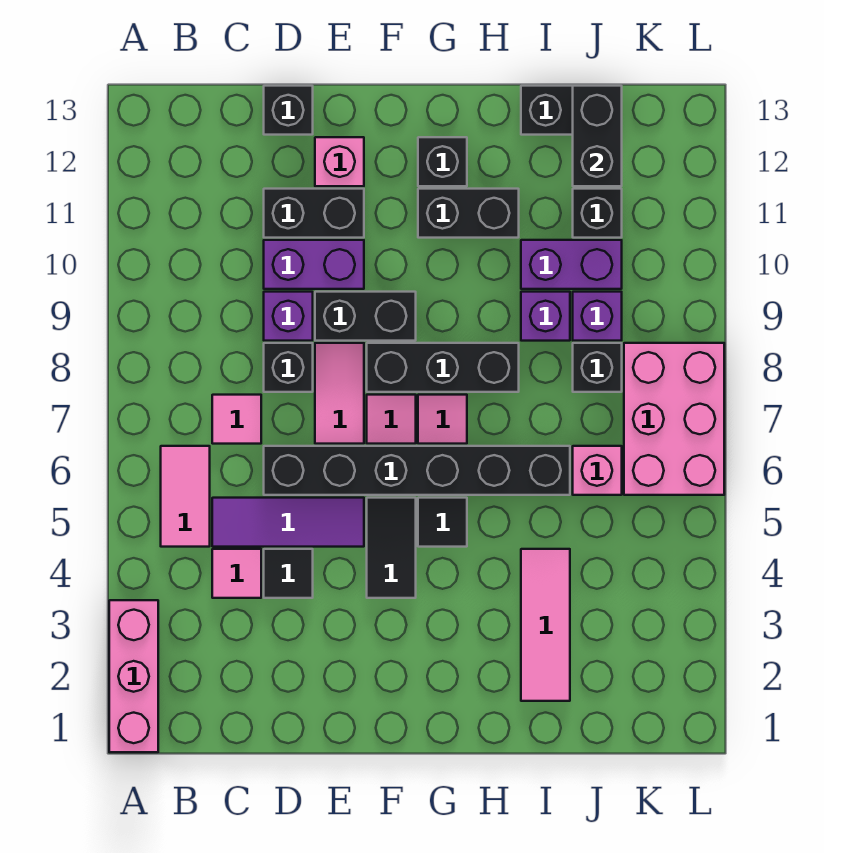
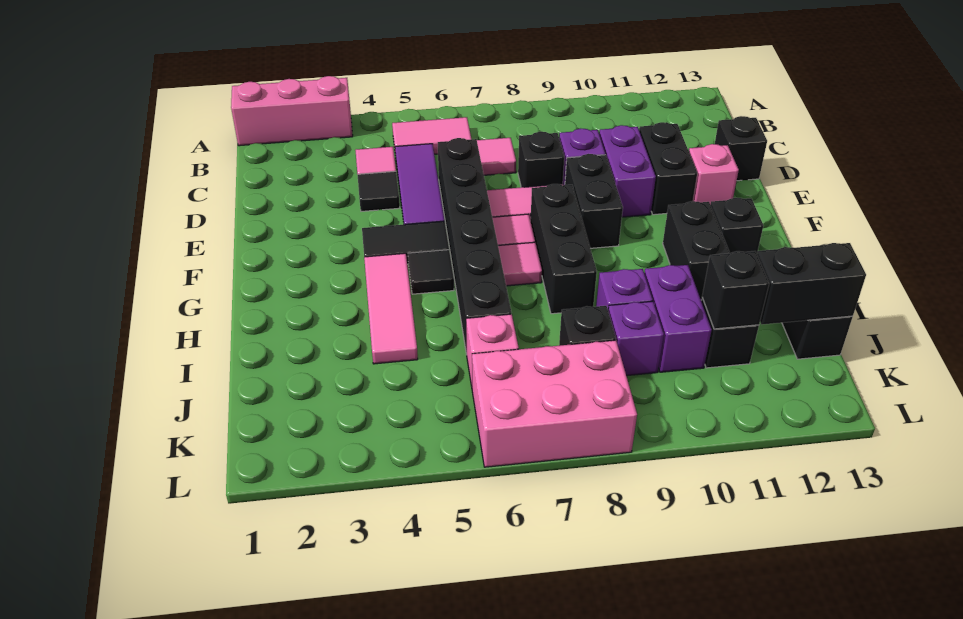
pink 1x3 tile [521,549,570,701] -> pink 1x3 tile turned to [364,253,418,364]
none -> black 1x1 brick [702,251,769,329]

